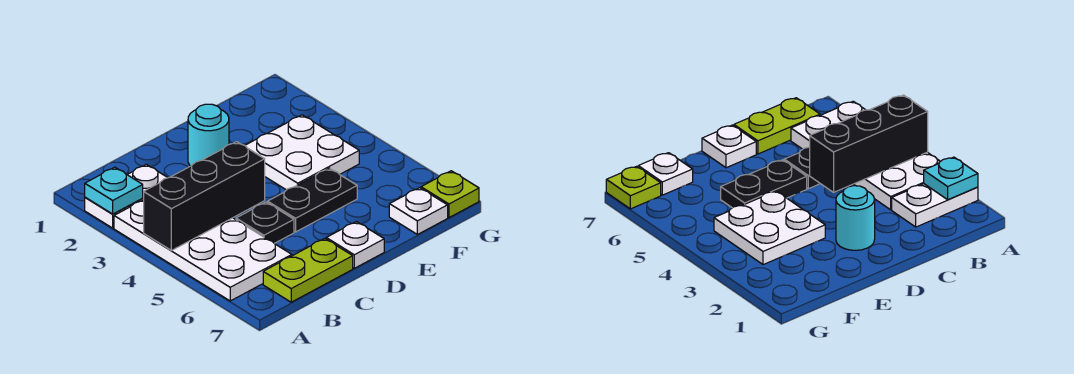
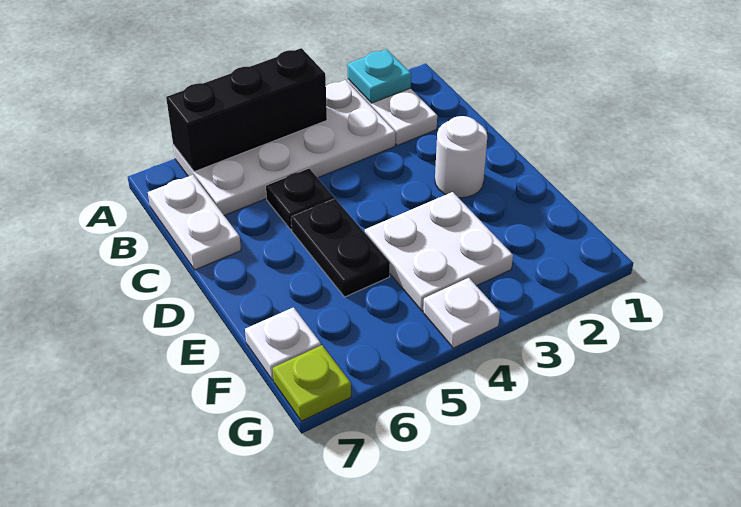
black 1x3 brick [144,142,265,250] -> black 1x3 brick turned to [166,48,327,172]
lime 1x2 plate [263,239,353,302] -> white 1x2 plate [148,175,241,270]
cyan 1x1 round brick [188,104,229,166] -> white 1x1 round brick [435,116,487,198]
white 1x1 plate [326,222,384,268] -> white 1x1 plate moved to [423,278,500,348]

